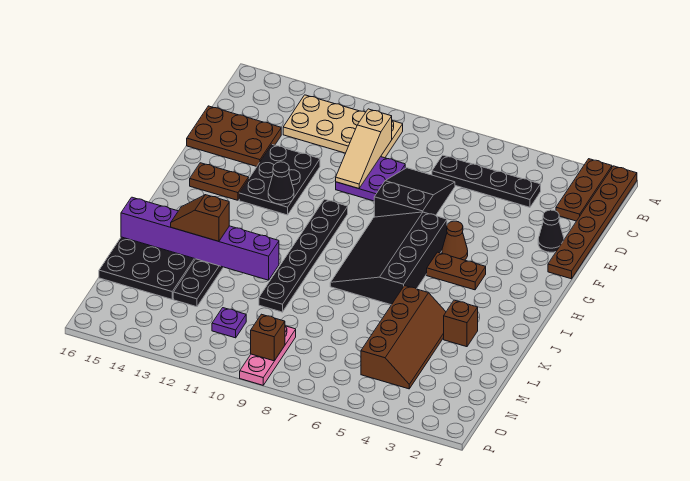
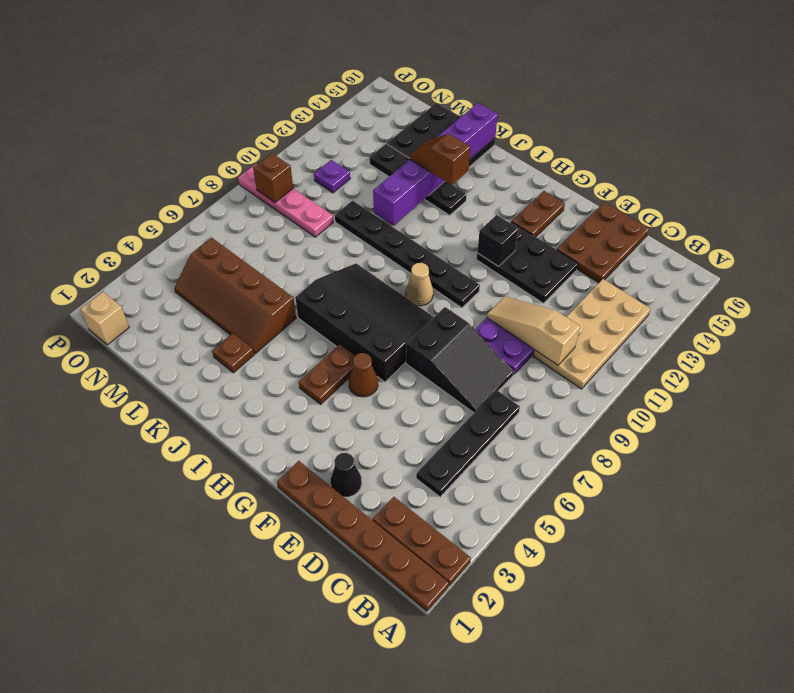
black 1x1 cone [268,162,294,204] -> black 1x1 brick [477,215,518,267]
none -> tan 1x1 cone [406,263,433,306]
brown 1x1 brick [444,300,478,347] -> brown 1x1 plate [212,333,254,373]
brown 1x2 slope [171,195,229,241] -> brown 1x2 slope turned to [410,134,470,185]
pink 1x3 plate [240,326,296,385] -> pink 1x4 plate [238,164,333,237]
none -> tan 1x1 brick [80,292,129,345]

